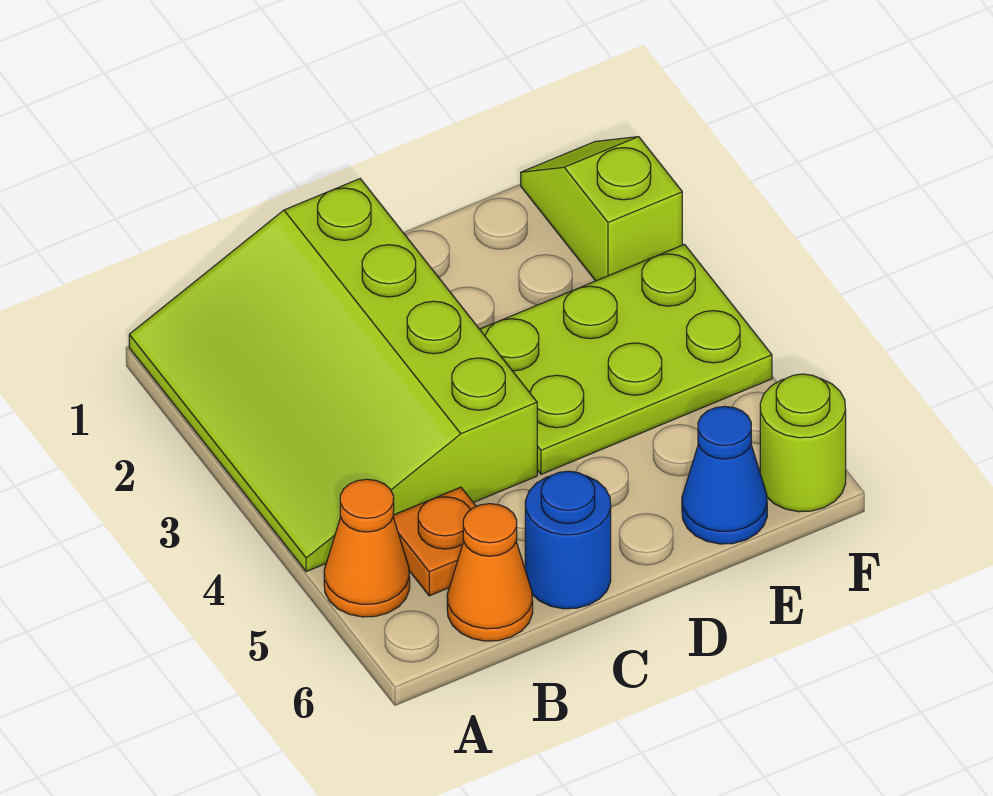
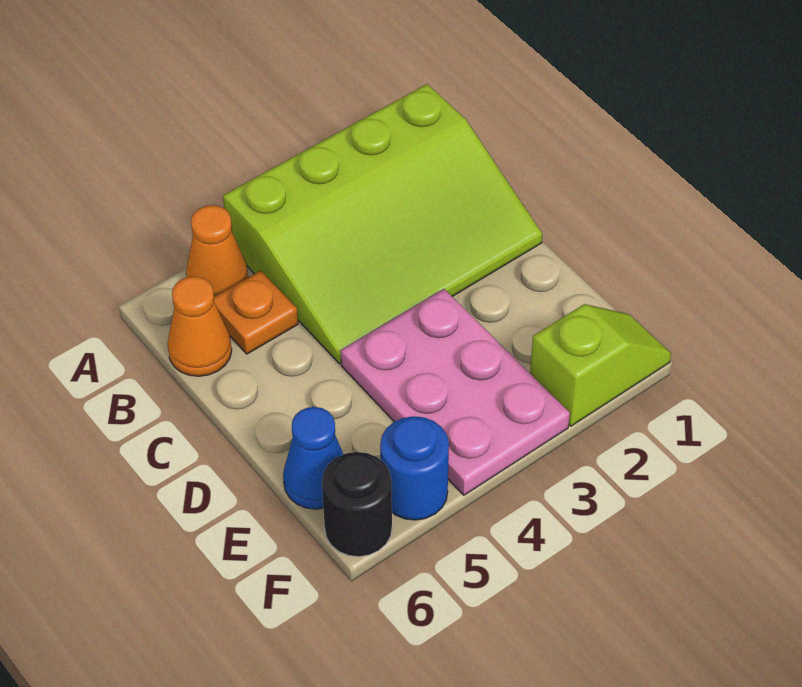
lime 3x4 slope [129,179,537,572] -> lime 3x4 slope turned to [223,84,542,364]
blue 1x1 round brick [525,471,611,609] -> blue 1x1 round brick moved to [380,416,449,520]
lime 2x3 plate [480,244,772,474] -> pink 2x3 plate [341,289,570,495]
lime 1x1 round brick [760,374,846,512] -> black 1x1 round brick [322,452,392,557]

